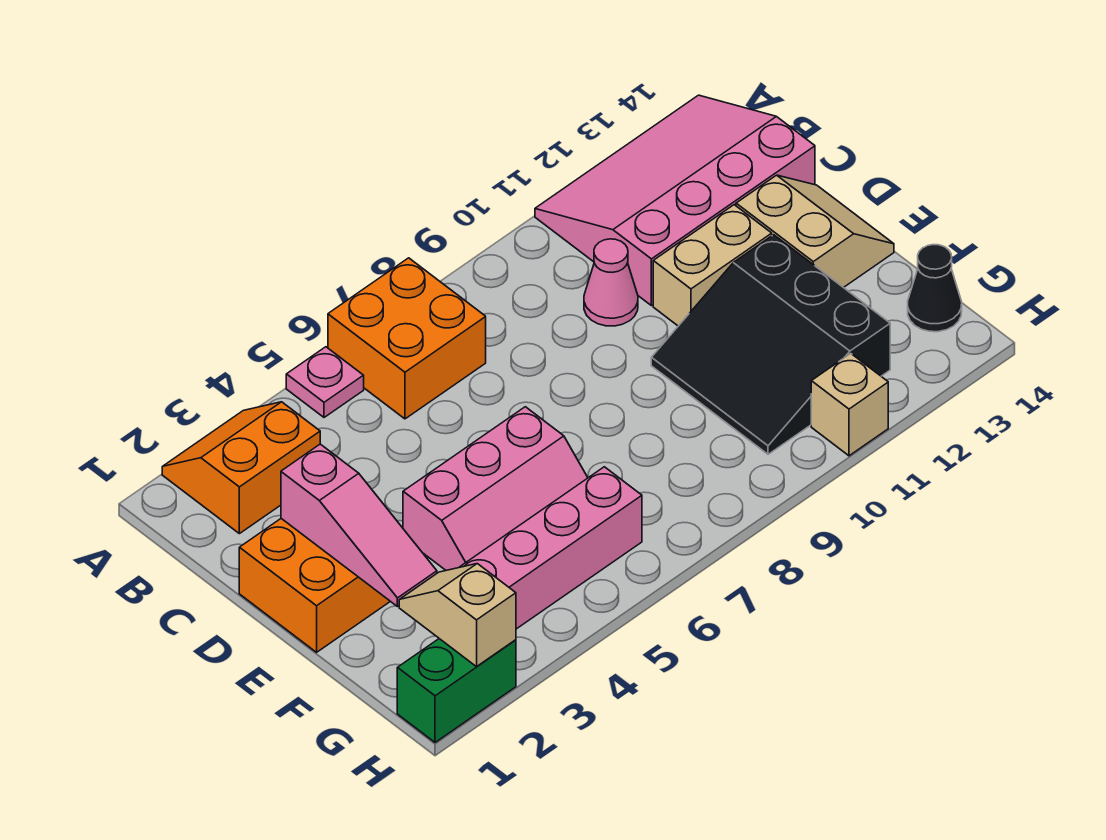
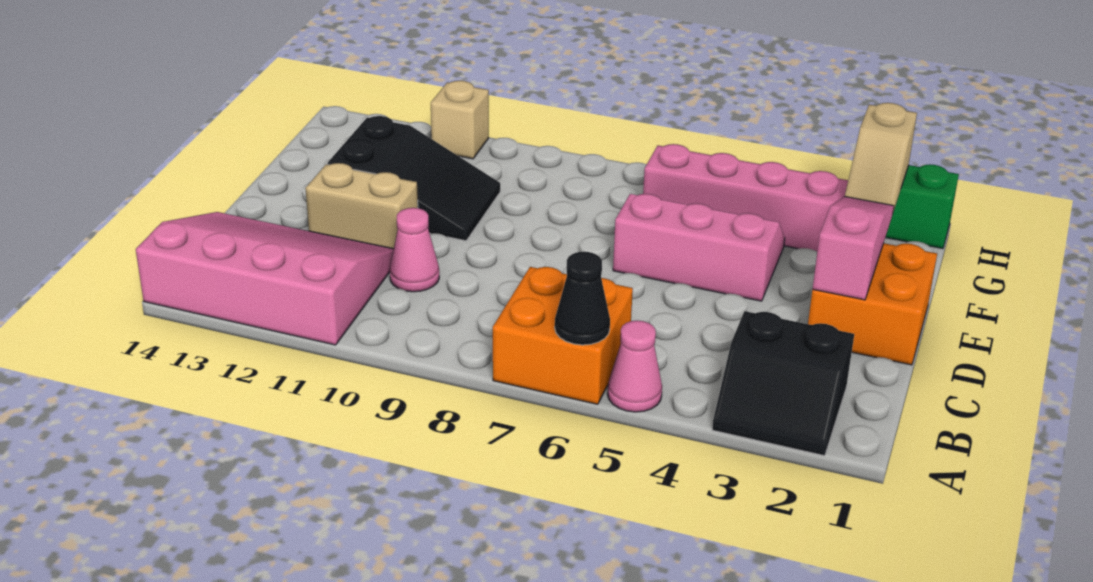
orange 2x2 slope [162,402,320,534] -> black 2x2 slope [712,311,854,456]
pink 1x1 plate [286,347,364,417] -> pink 1x1 cone [608,321,662,412]
pink 3x4 slope [535,95,815,306] -> pink 3x4 slope turned to [136,212,394,345]
tan 2x2 slope [736,175,894,288] -> none
black 3x3 slope [651,235,890,454] -> black 2x3 slope [327,116,500,241]
black 1x1 cone [908,244,962,332] -> black 1x1 cone moved to [555,252,610,345]

